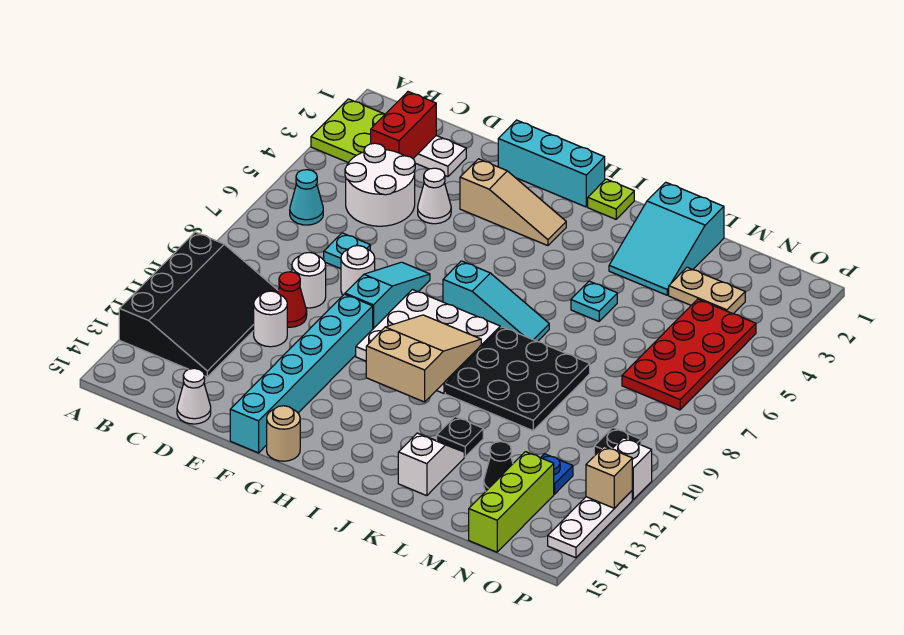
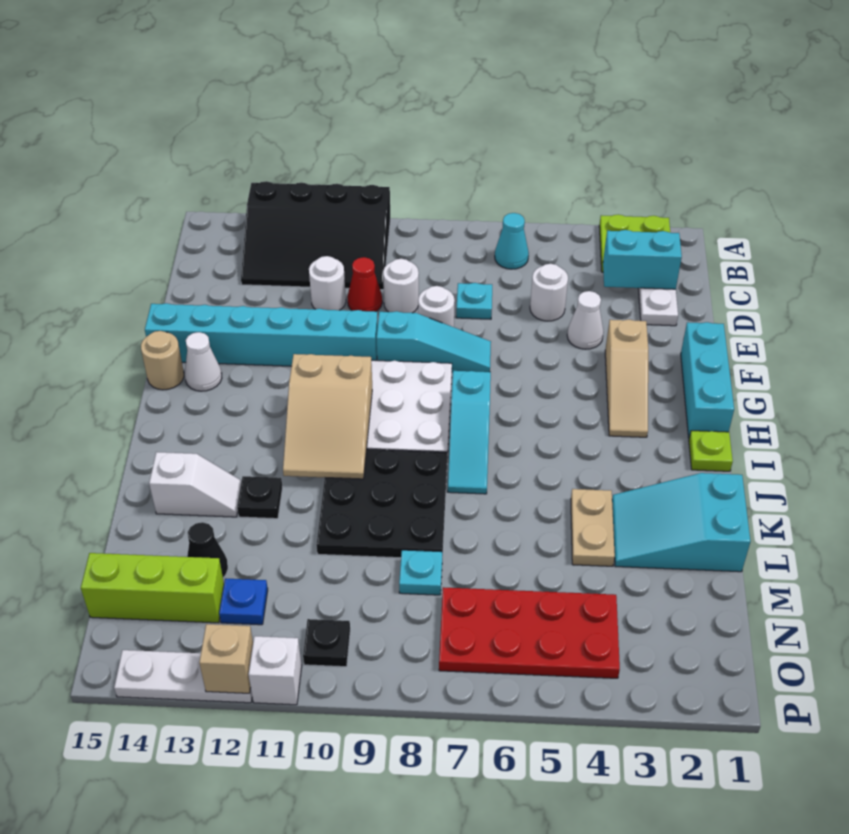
red 1x2 brick [371,92,436,158] -> cyan 1x2 brick [603,230,682,289]
white 2x2 round brick [345,143,415,226] -> white 1x1 round brick [530,264,568,321]
white 1x1 cone [177,368,211,424] -> white 1x1 cone moved to [185,332,222,391]
tan 2x3 slope [366,315,481,402] -> tan 2x3 slope turned to [283,354,372,479]
cyan 1x1 plate [571,281,617,321] -> cyan 1x1 plate moved to [399,550,442,595]
tan 1x2 plate [669,267,745,314] -> tan 1x2 plate moved to [571,489,615,566]

